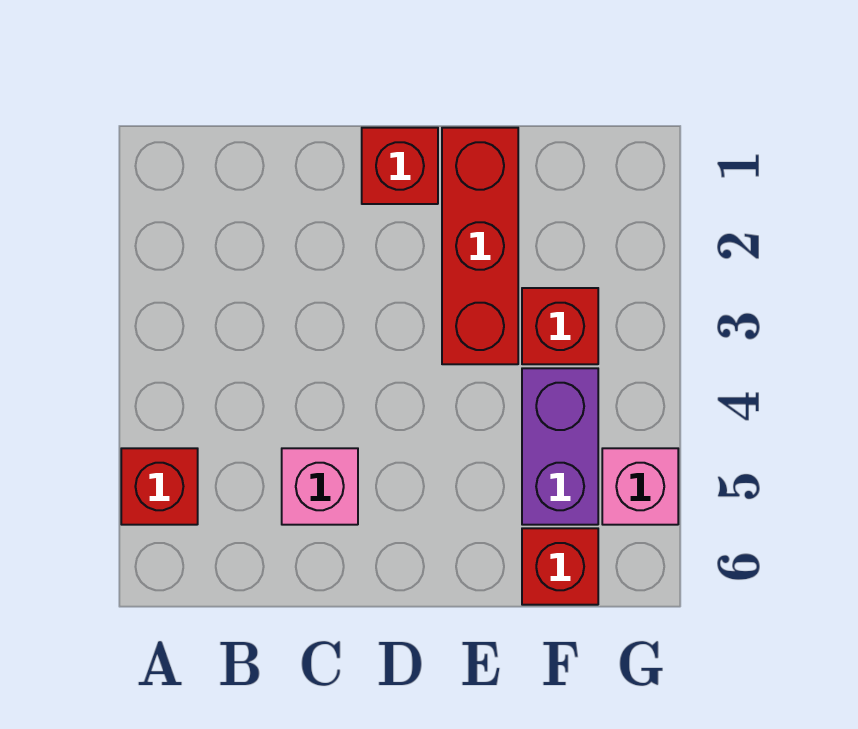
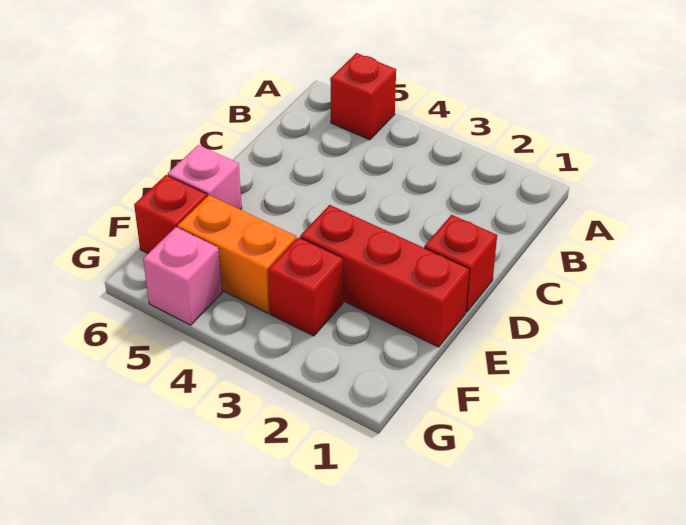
pink 1x1 brick [282,448,358,525] -> pink 1x1 brick moved to [168,145,242,210]
purple 1x2 brick [522,368,598,525] -> orange 1x2 brick [178,195,297,313]

